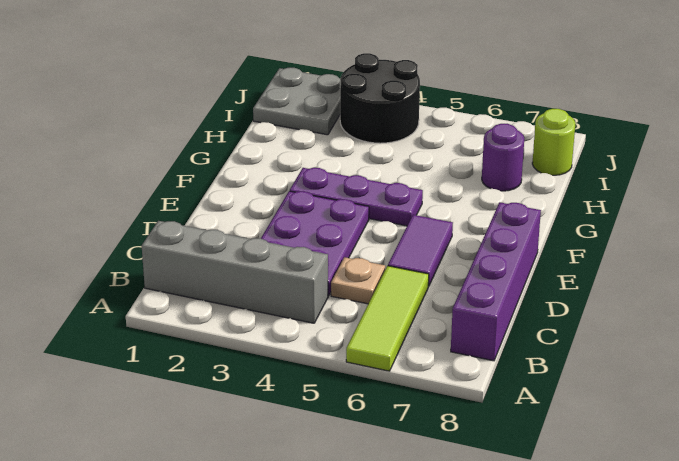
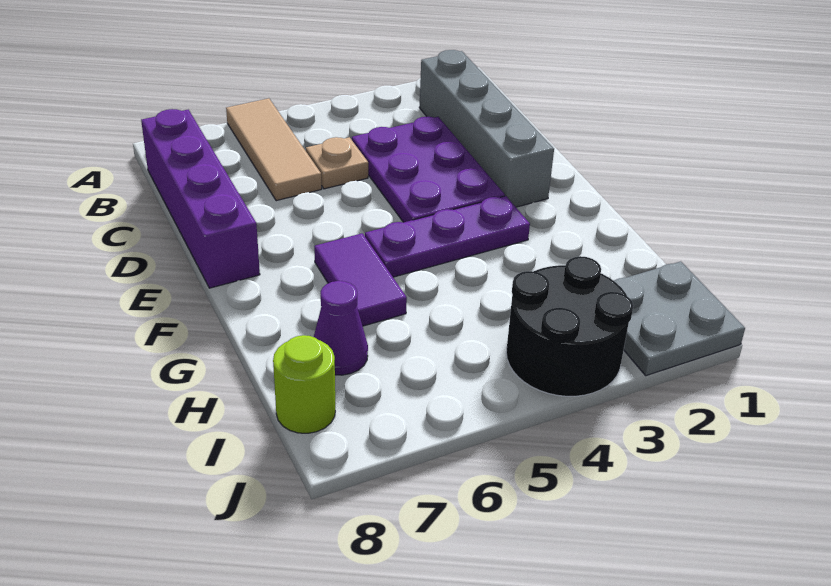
lime 1x3 tile [346,266,429,371] -> tan 1x3 tile [226,98,322,201]
grey 1x4 brick [142,221,328,323] -> grey 1x4 brick turned to [419,50,554,207]
purple 1x2 tile [388,215,453,286] -> purple 1x2 tile moved to [314,233,407,326]
purple 1x1 round brick [482,124,524,191] -> purple 1x1 cone [314,281,368,375]

